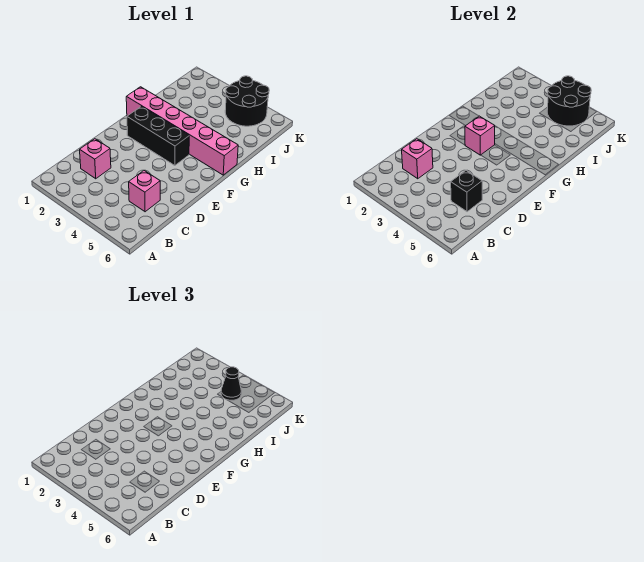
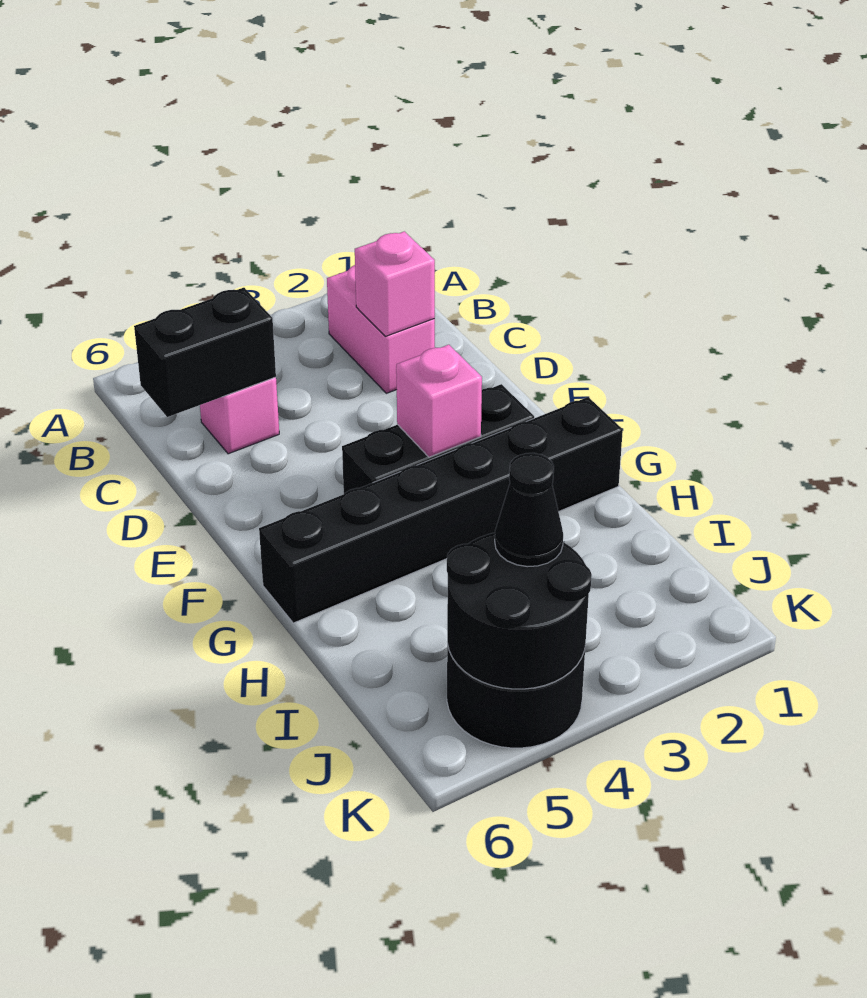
pink 1x1 brick [80,139,111,179] -> pink 1x2 brick [327,265,435,393]
black 1x1 brick [451,170,482,212] -> black 1x2 brick [134,288,276,417]
pink 1x6 brick [126,87,238,175] -> black 1x6 brick [259,397,623,623]

